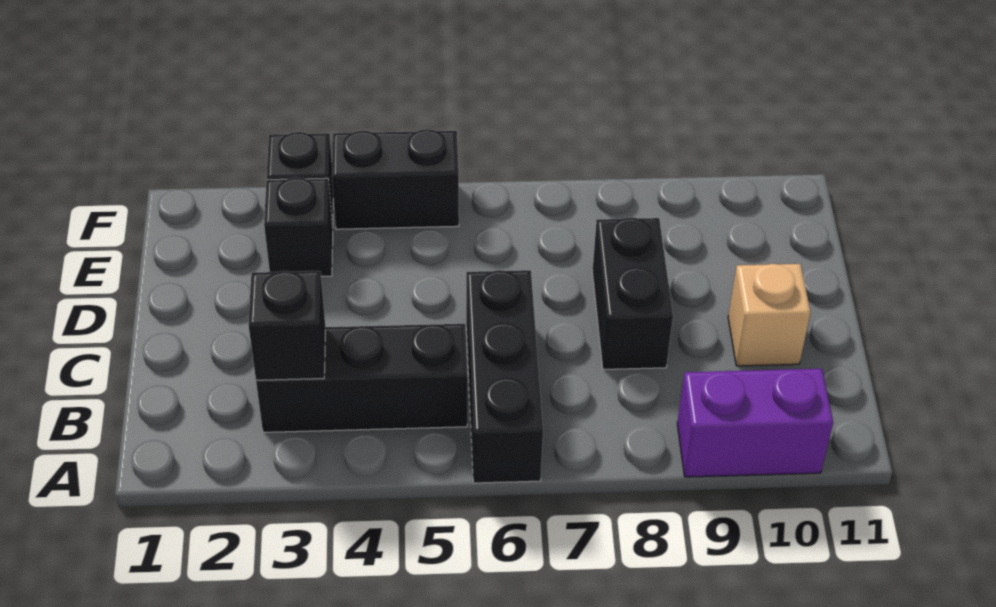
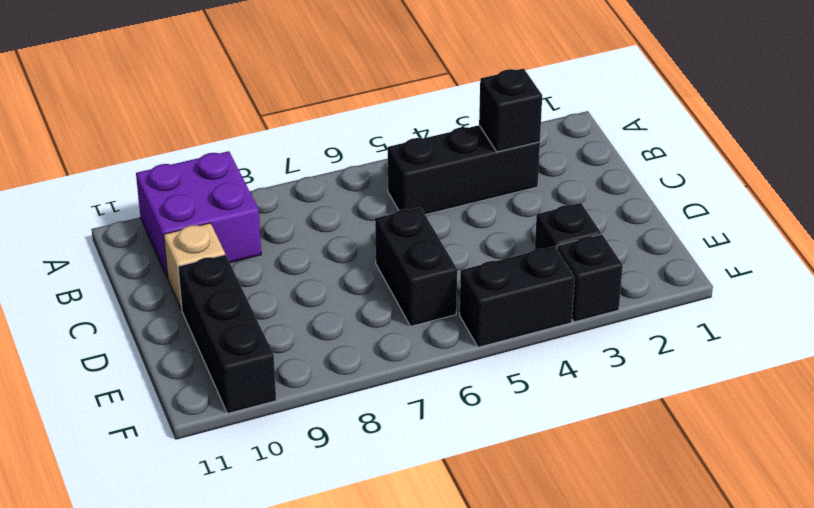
black 1x3 brick [466,270,543,483] -> black 1x3 brick moved to [178,255,276,414]
purple 1x2 brick [677,369,833,477] -> purple 2x2 brick [136,151,261,278]
black 1x2 brick [592,218,673,369] -> black 1x2 brick moved to [375,207,457,326]

